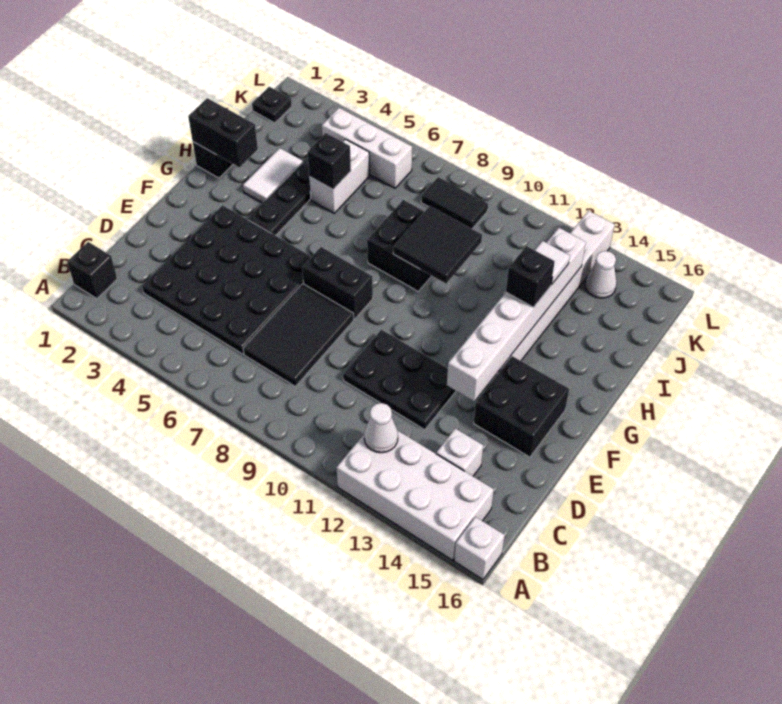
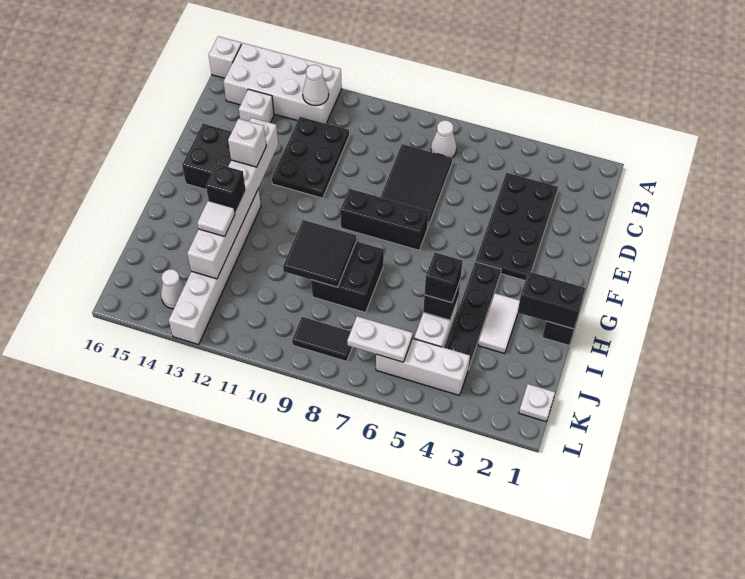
black 1x1 brick [67,242,117,299] -> black 1x1 brick moved to [425,253,463,303]
none -> white 1x1 cone [431,120,457,158]
black 4x4 plate [142,205,312,354] -> black 2x4 plate [475,173,558,280]
black 2x3 plate [343,330,456,430] -> black 2x3 plate turned to [272,116,349,198]
black 1x2 brick [302,247,373,319] -> black 1x3 brick [340,189,429,250]
none -> white 1x1 brick [228,119,266,167]
black 1x1 plate [252,87,292,123] -> white 1x1 plate [519,384,555,421]
none -> white 1x2 plate [347,316,413,362]

